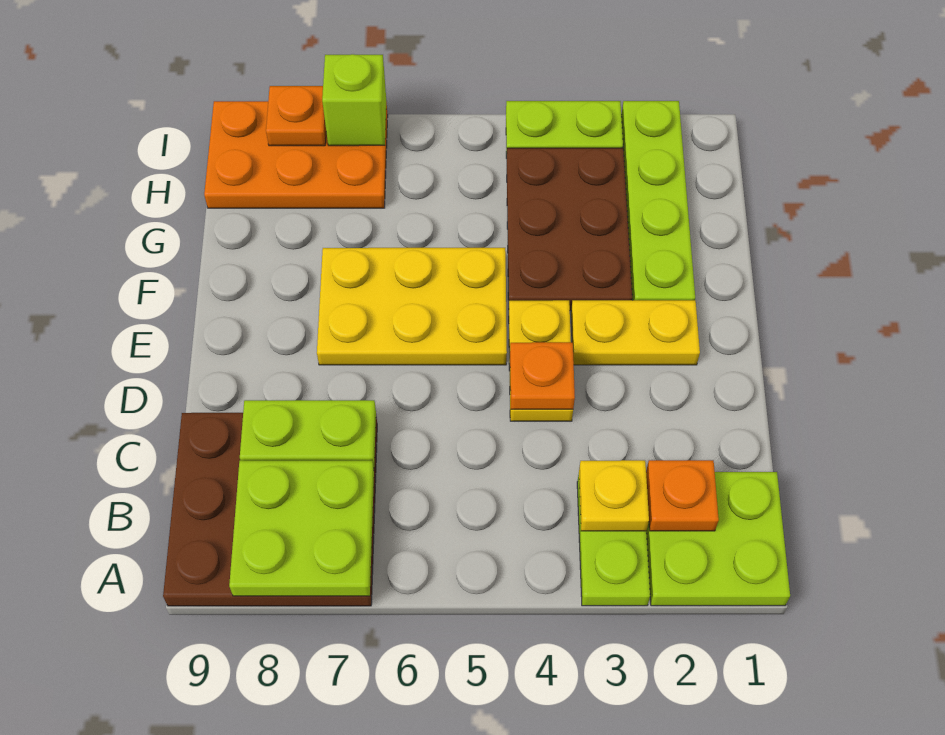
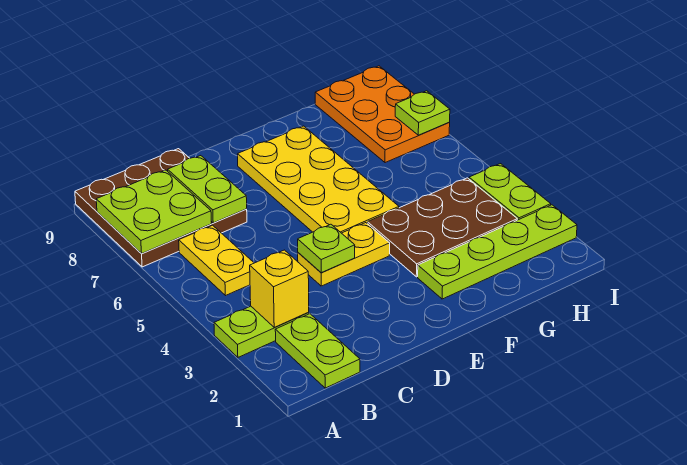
lime 2x2 plate [646,472,790,606] -> lime 1x2 plate [275,314,360,388]
orange 1x1 plate [646,460,719,531] -> none
yellow 1x1 plate [579,460,649,531] -> yellow 1x1 brick [250,250,309,328]
orange 1x1 plate [510,342,575,409] -> lime 1x1 plate [298,224,355,273]
yellow 1x2 plate [571,300,700,365] -> yellow 1x2 plate moved to [179,225,254,296]
yellow 2x3 plate [317,248,507,365] -> yellow 2x4 plate [238,126,399,233]
lime 1x1 brick [322,54,386,146] -> lime 1x1 plate [395,91,450,135]
orange 1x1 plate [266,86,326,146] -> none

